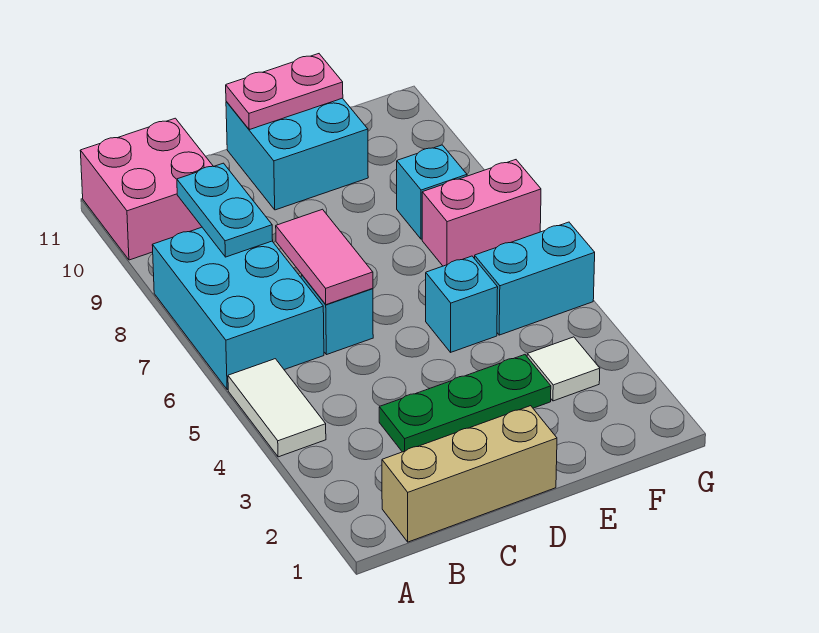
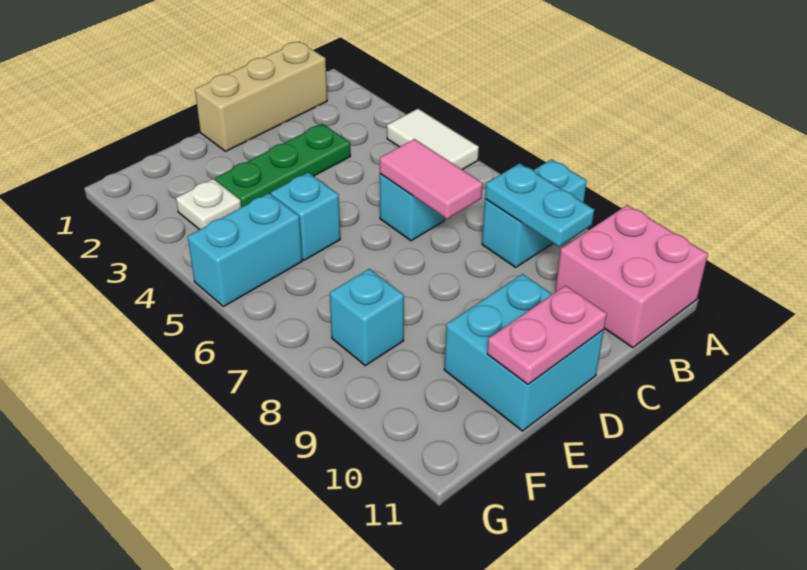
cyan 2x3 brick [152,227,324,390] -> cyan 1x2 brick [482,159,587,267]
white 1x1 tile [527,337,600,401] -> white 1x1 plate [176,179,241,230]
pink 1x2 brick [422,160,541,266] -> none

